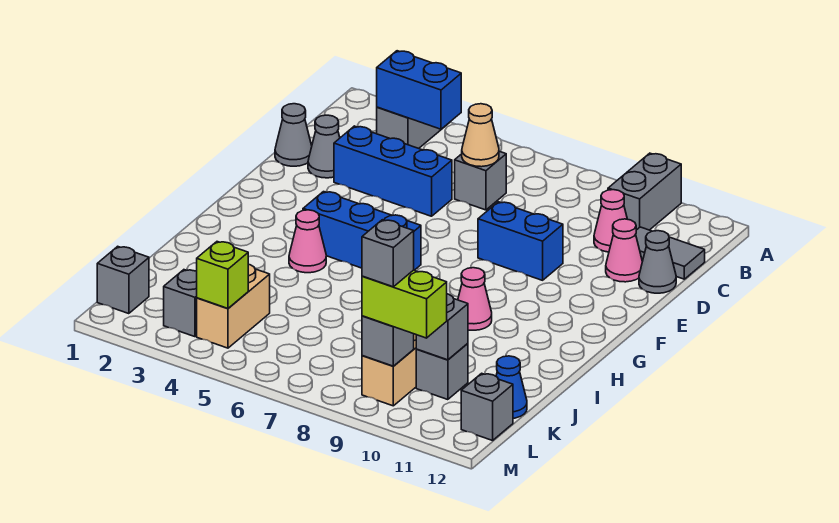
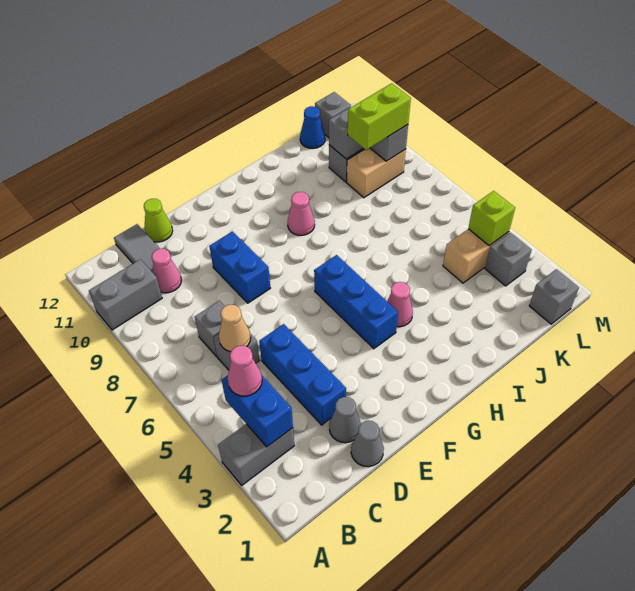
pink 1x1 cone [606,219,642,282] -> pink 1x1 cone moved to [228,346,262,396]
grey 1x1 cone [639,231,676,293] -> lime 1x1 cone [144,199,173,242]
lime 1x2 brick [362,270,447,338] -> lime 1x2 brick turned to [348,83,411,150]
grey 1x1 brick [362,220,414,287] -> grey 1x1 brick moved to [195,301,225,356]

